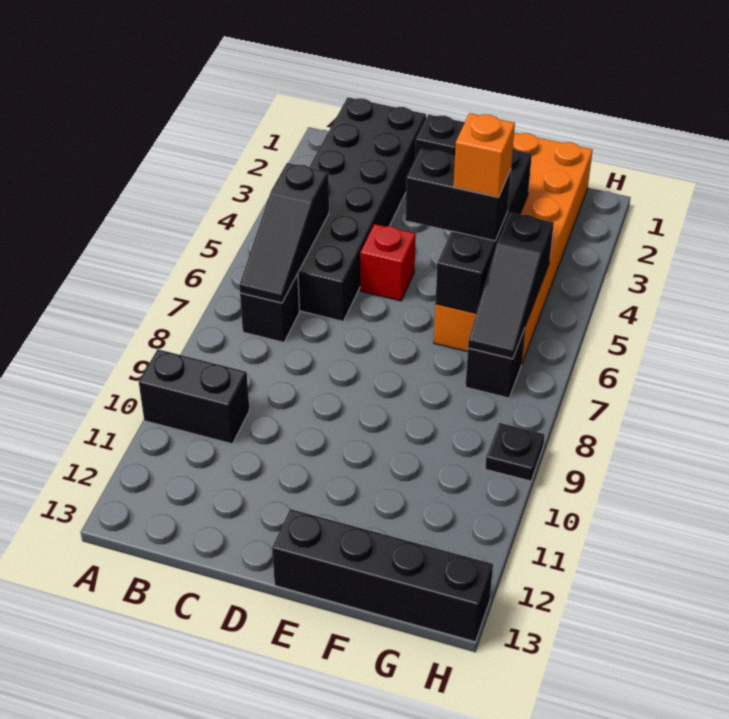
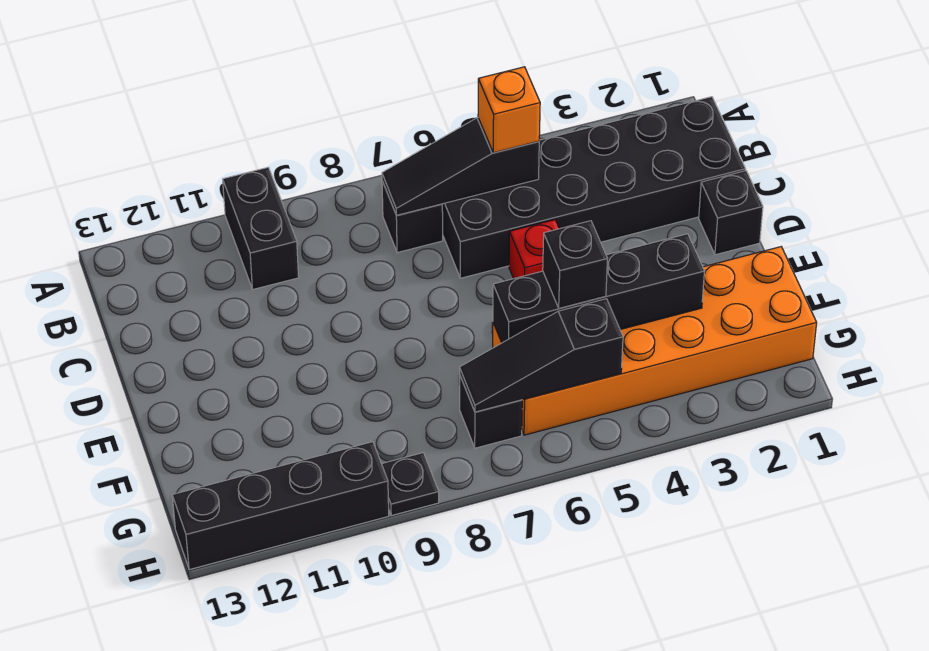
black 1x2 brick [405,149,511,241] -> black 1x1 brick [543,221,607,308]
black 1x4 brick [272,509,493,642] -> black 1x4 brick turned to [172,442,389,570]
orange 1x1 brick [454,113,515,197] -> orange 1x1 brick moved to [478,67,540,153]

